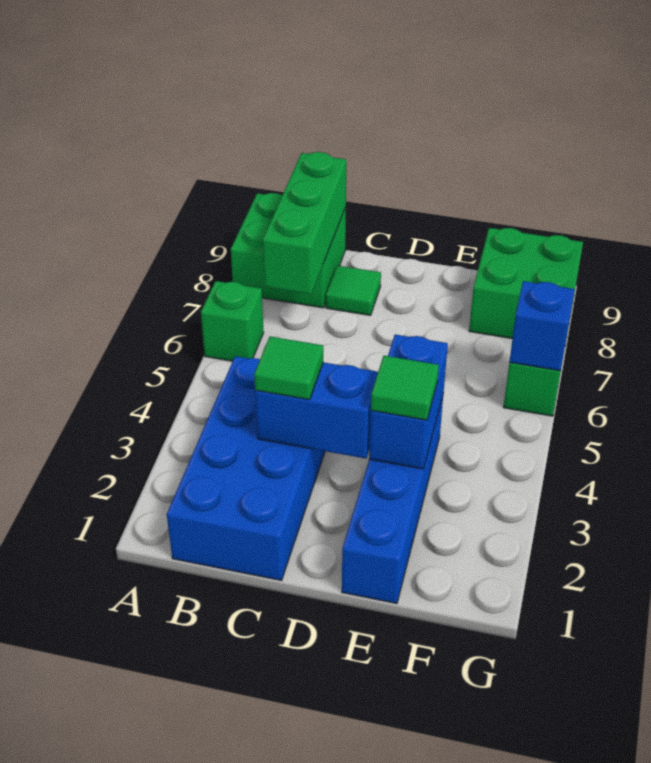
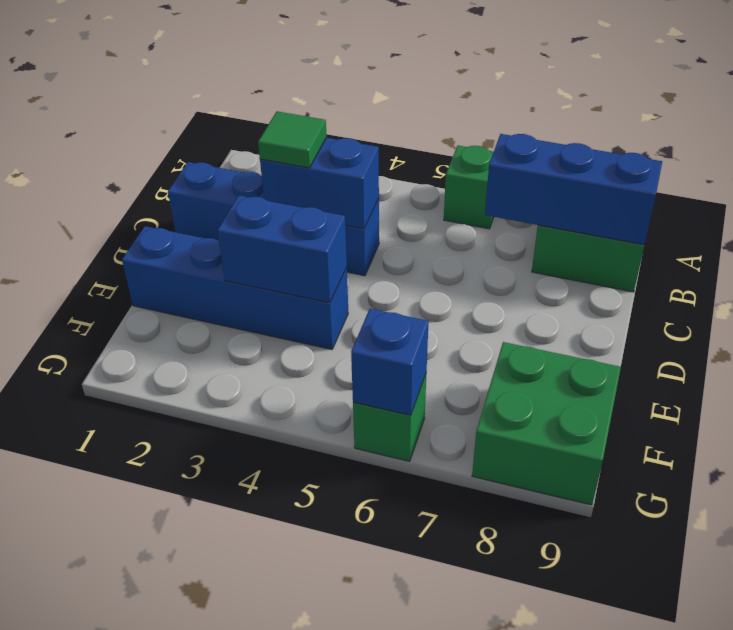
blue 2x4 brick [167,356,325,580] -> blue 1x4 brick [168,162,379,276]
green 1x3 brick [263,152,346,294] -> blue 1x3 brick [485,134,662,245]
blue 1x2 brick [255,362,378,459] -> blue 1x2 brick turned to [260,138,379,229]
green 1x1 tile [326,266,381,315] -> none
green 1x1 tile [371,356,439,420] -> none

